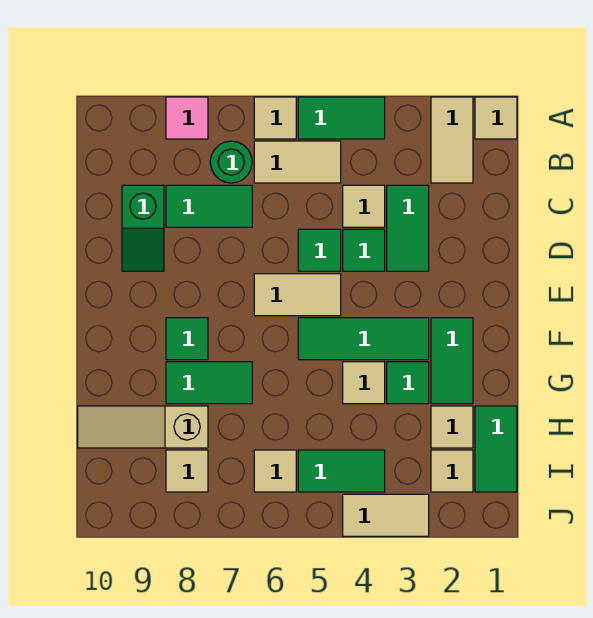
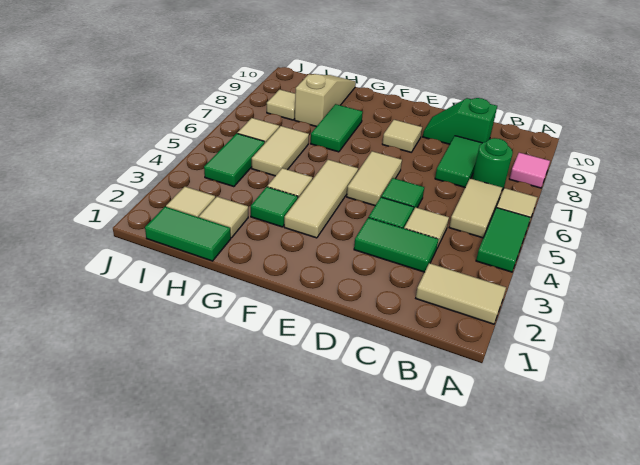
tan 1x1 tile [475,97,517,139] -> tan 1x1 tile moved to [382,120,422,152]
green 1x2 tile [431,318,473,404] -> none
green 1x3 tile [298,318,429,360] -> tan 1x3 tile [284,160,358,238]
green 1x1 tile [166,318,208,360] -> none
tan 1x2 tile [343,494,429,536] -> tan 1x2 tile moved to [252,126,309,176]

